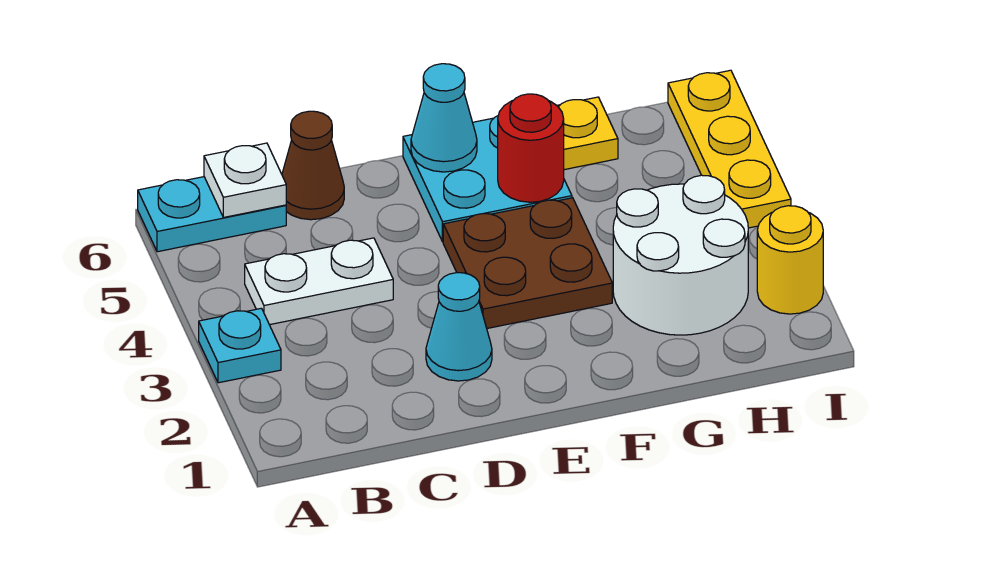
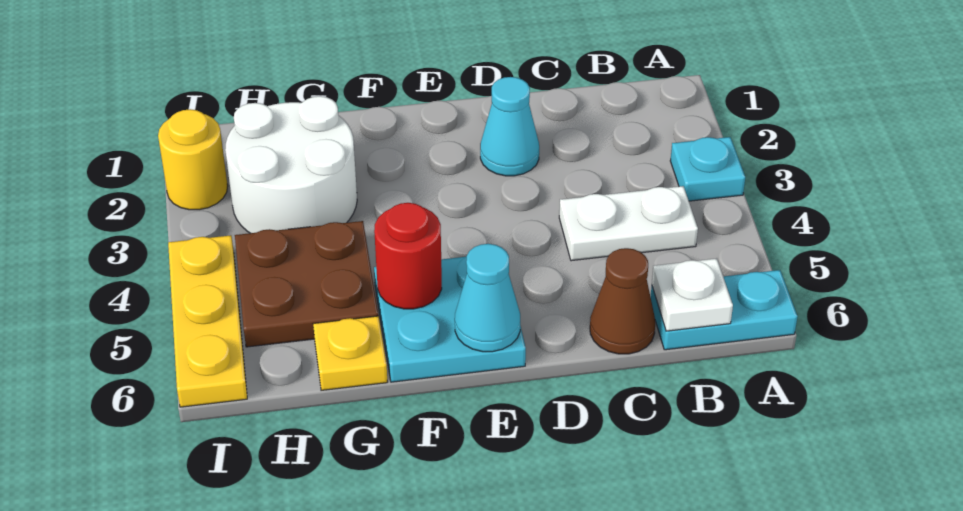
brown 2x2 plate [443,198,612,328] -> brown 2x2 plate moved to [235,221,378,347]

